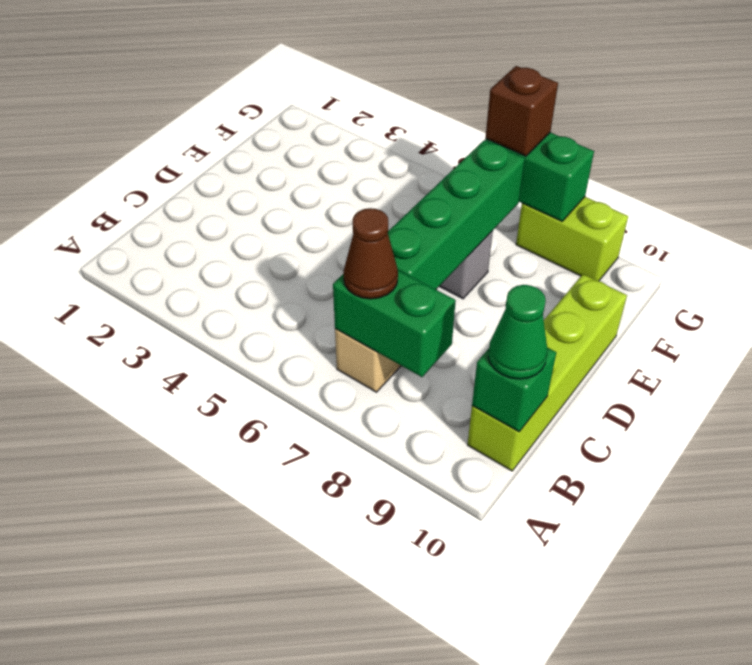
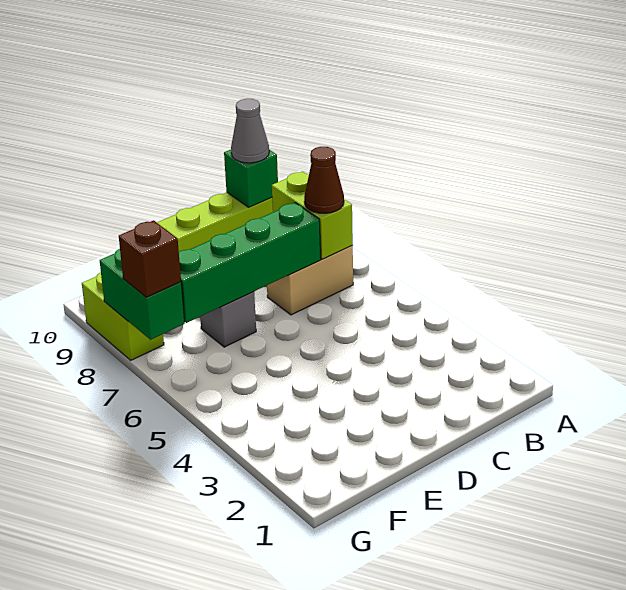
green 1x2 brick [333,270,456,377] -> lime 1x2 brick [272,172,353,259]
green 1x1 cone [488,285,547,379] -> grey 1x1 cone [231,99,269,163]

